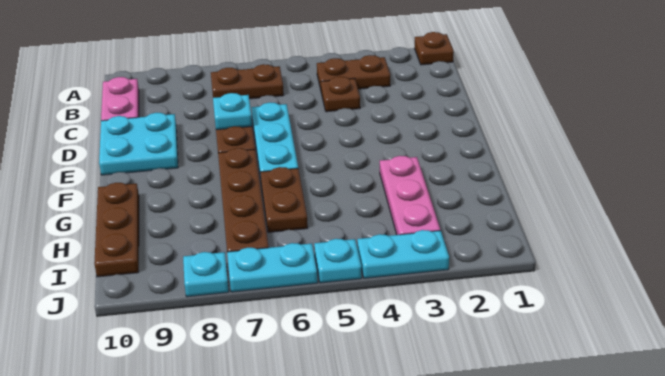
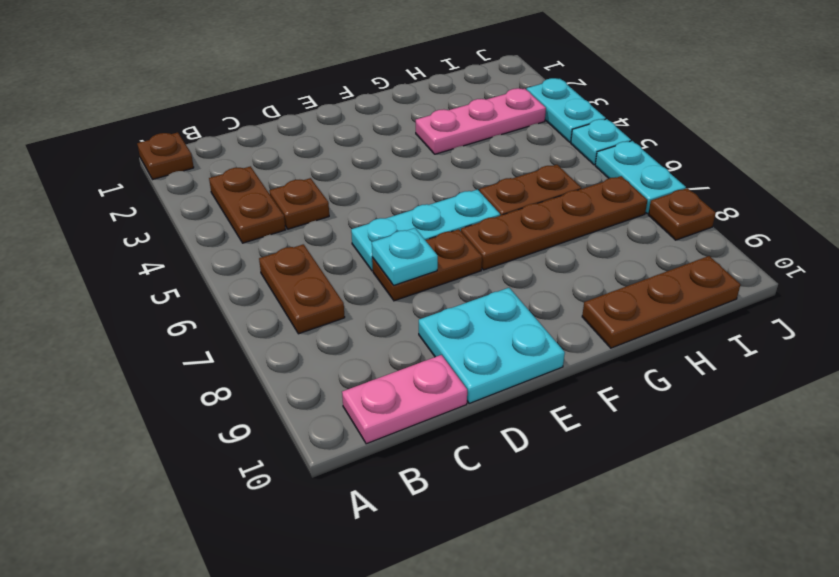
cyan 1x1 plate [183,252,229,297] -> brown 1x1 plate [648,188,716,240]

